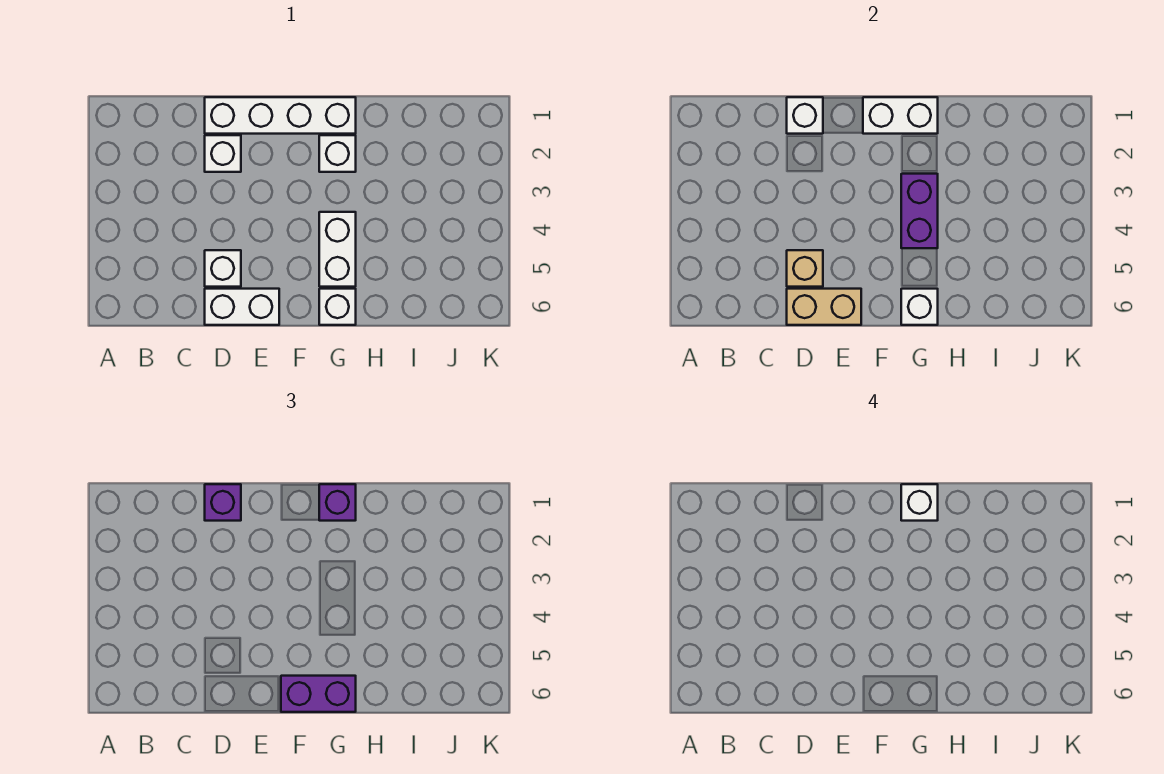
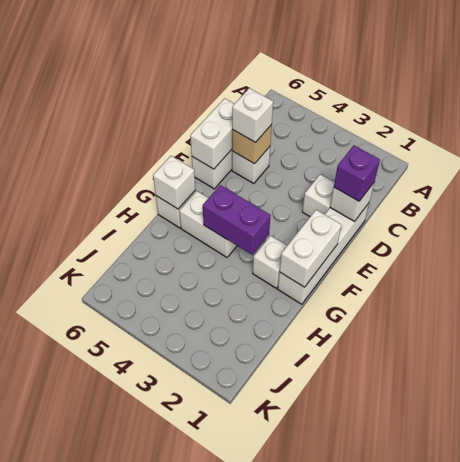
tan 1x2 brick [787,289,861,325] -> white 1x2 brick [190,98,234,169]
purple 1x2 brick [281,676,356,712] -> none
purple 1x1 brick [319,484,356,521] -> none
white 1x1 brick [901,484,938,521] -> white 1x1 brick moved to [232,88,273,143]

